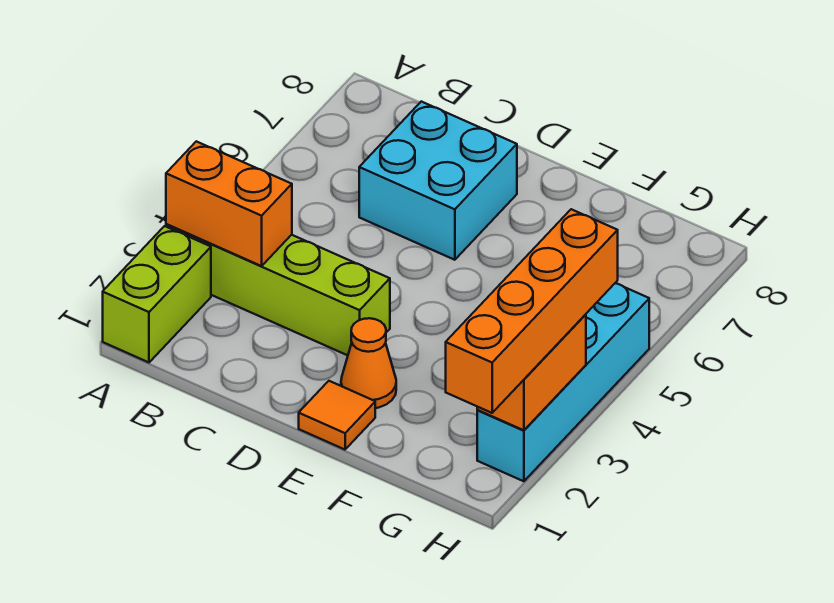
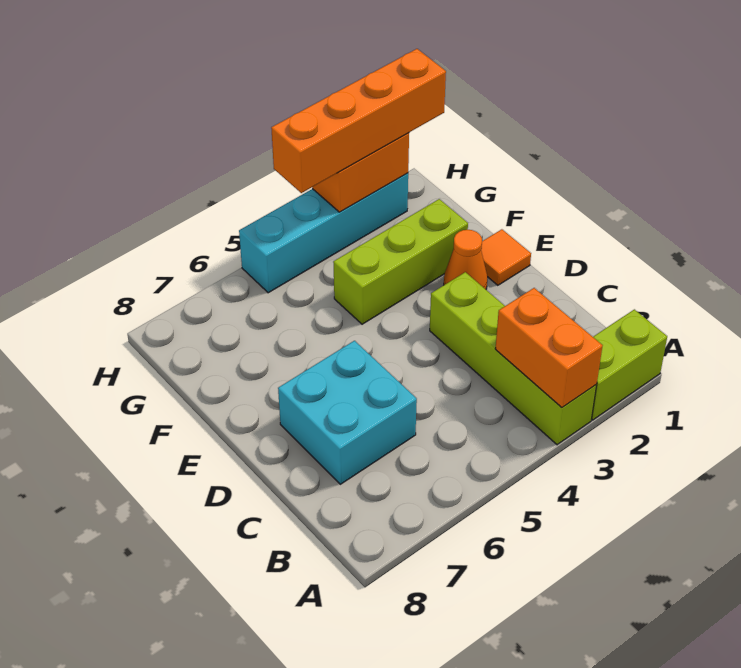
none -> lime 1x3 brick [333,199,468,324]

